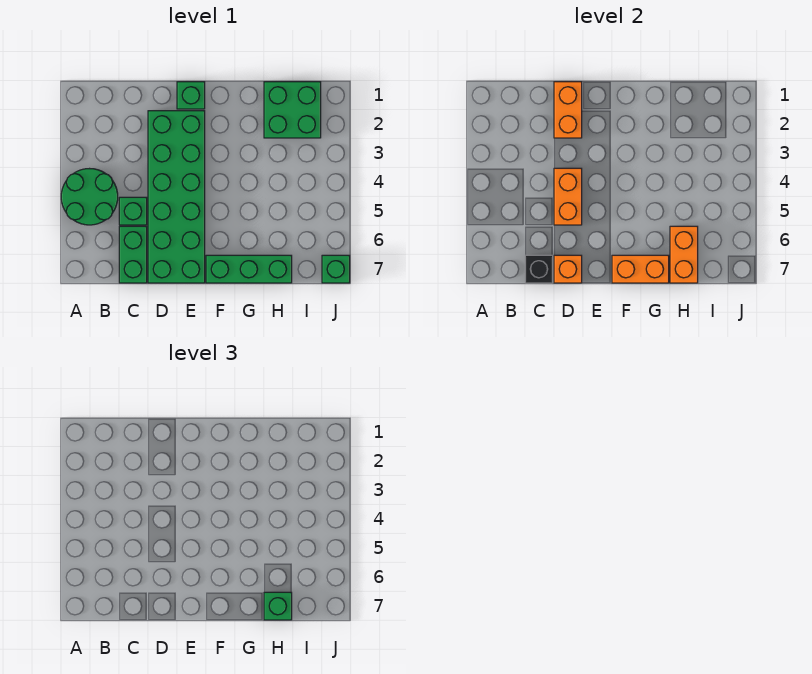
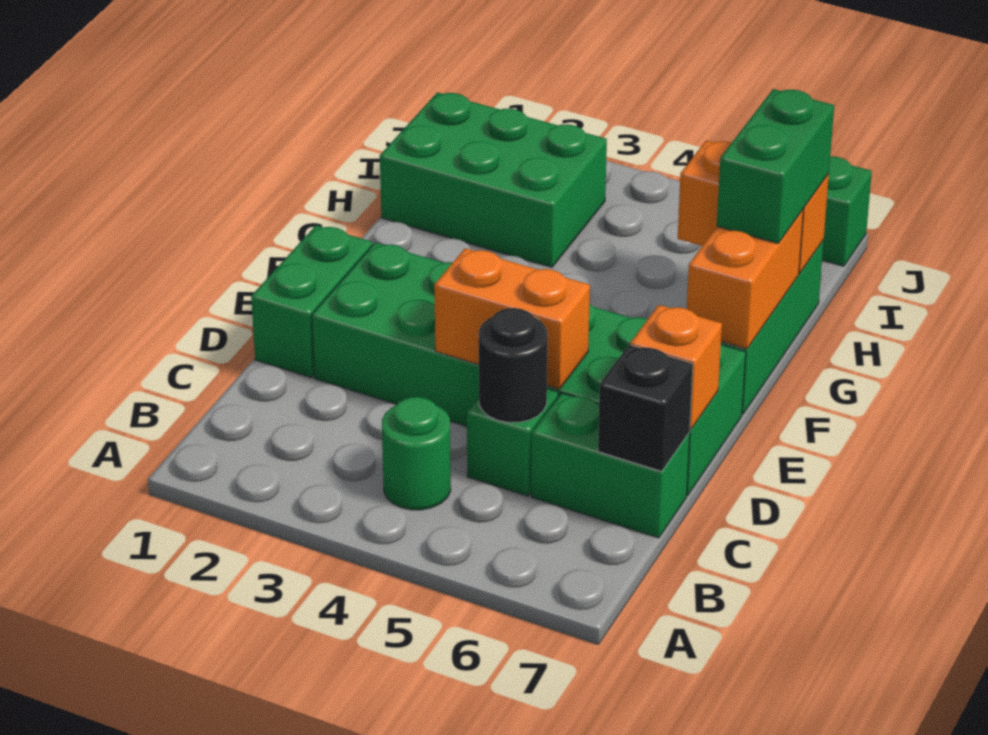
green 2x2 round brick [61,169,118,225] -> green 1x1 round brick [382,397,451,510]
none -> black 1x1 round brick [479,308,548,423]
orange 1x2 brick [554,82,582,138] -> none
green 1x1 brick [177,82,205,109] -> green 1x2 brick [251,225,372,378]
green 2x2 brick [264,82,321,138] -> green 2x3 brick [380,92,607,267]
green 1x1 brick [264,592,292,620] -> green 1x2 brick [717,89,834,243]

